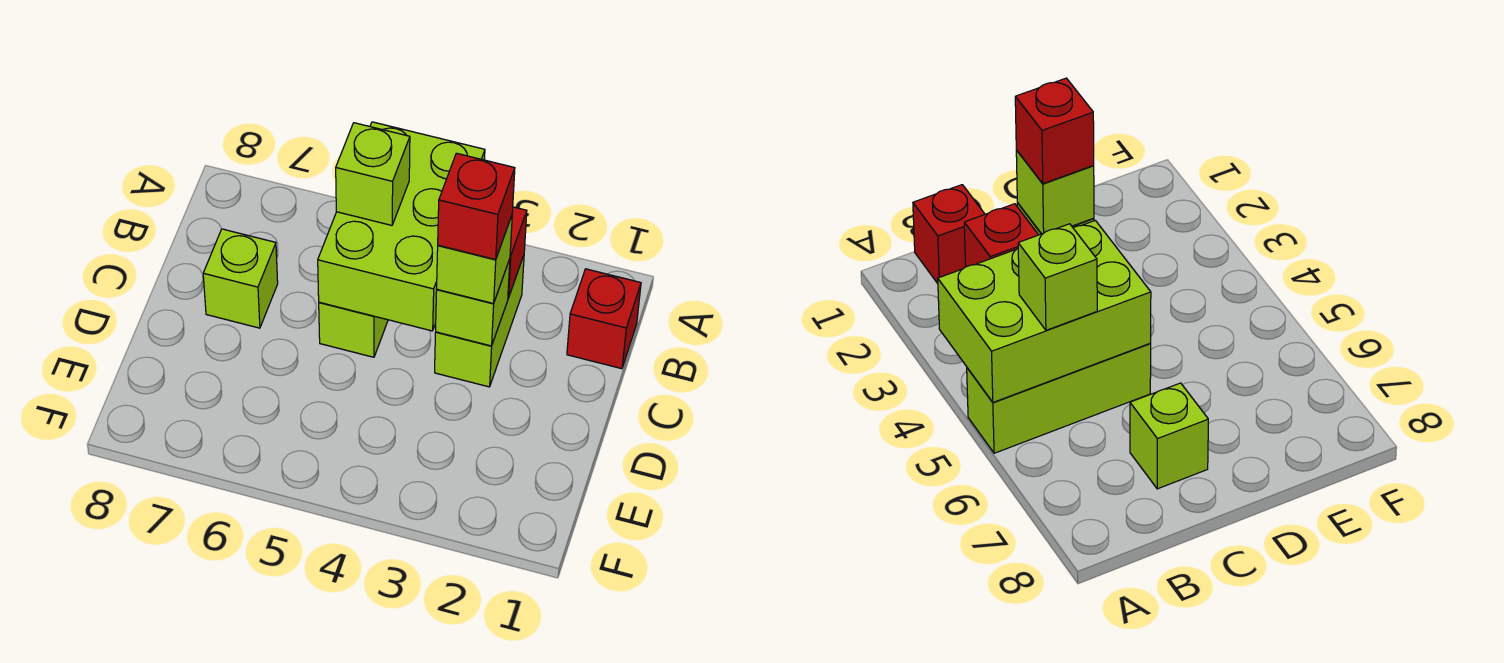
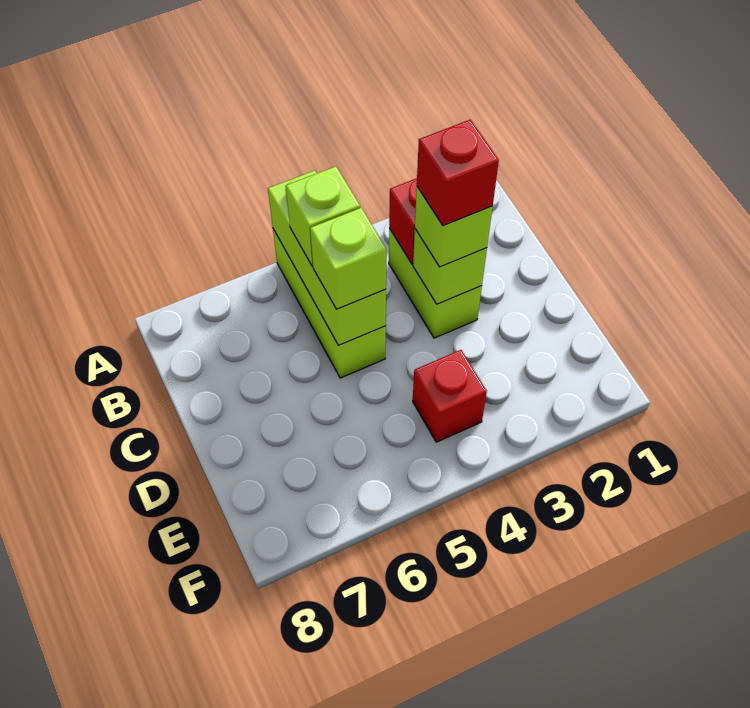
lime 2x3 brick [318,122,485,331] -> lime 1x3 brick [268,170,386,345]
red 1x1 brick [567,269,641,369] -> red 1x1 brick moved to [413,350,487,442]
lime 1x1 brick [203,229,278,328] -> lime 1x1 brick moved to [310,208,387,309]

